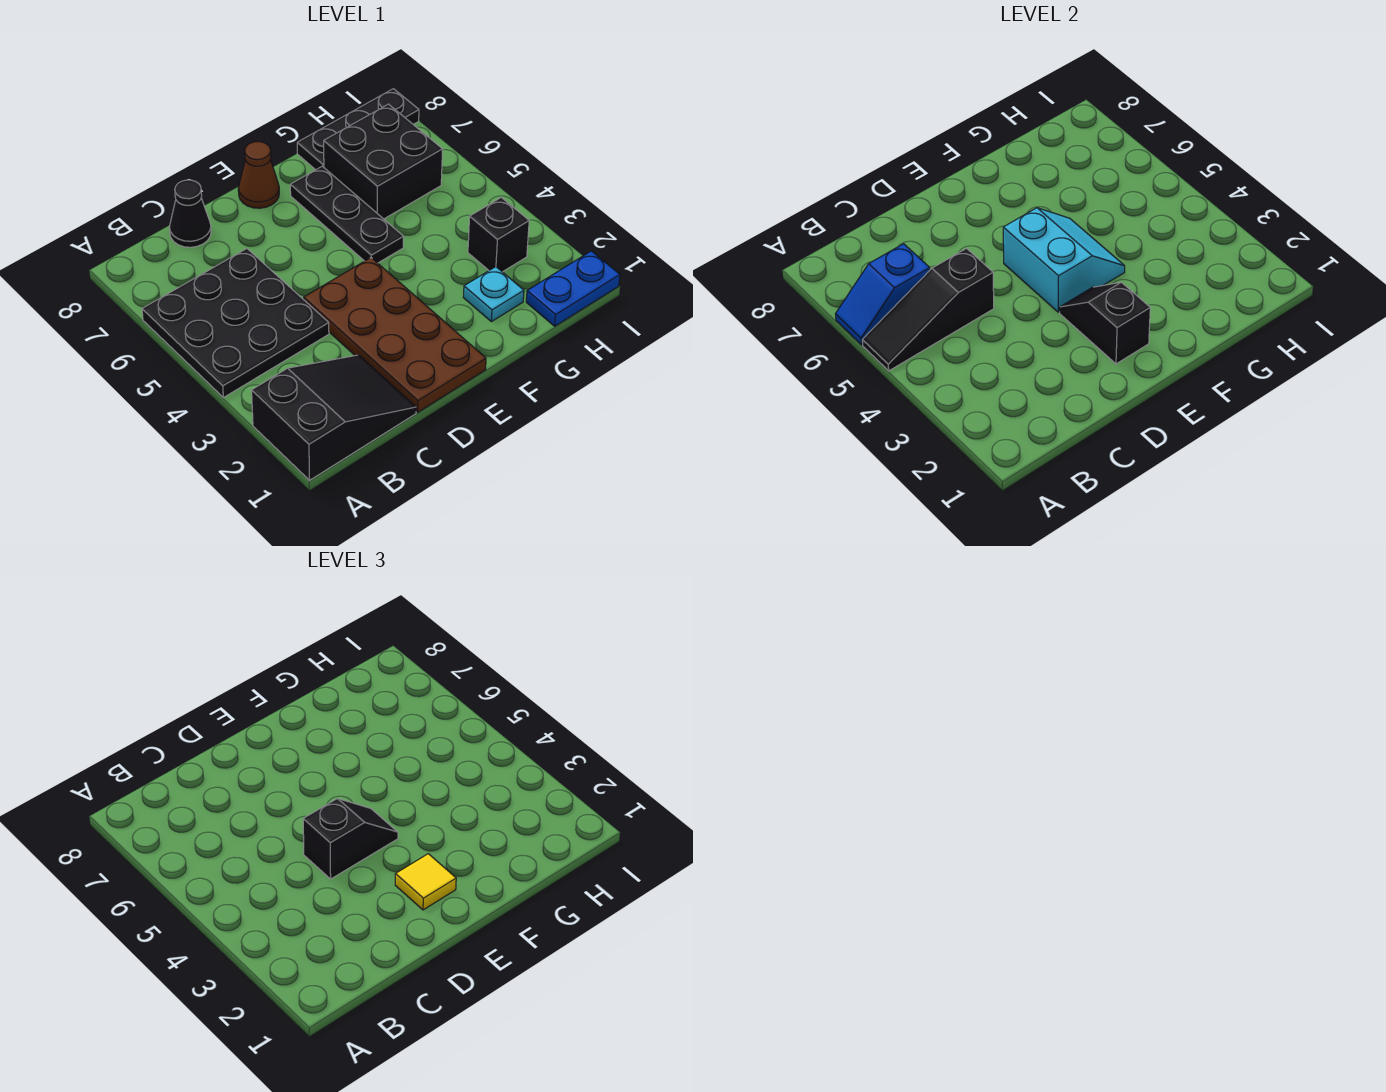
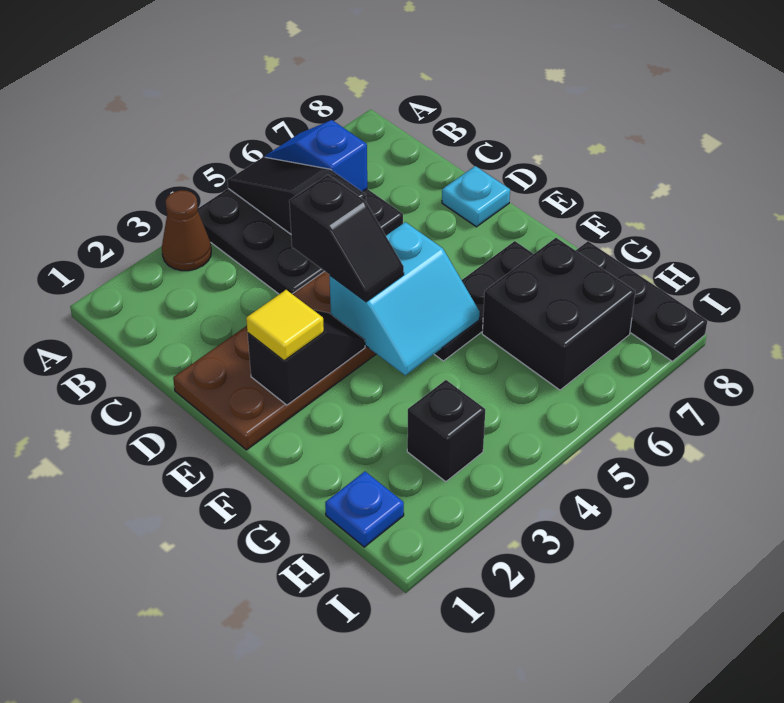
black 2x3 slope [252,355,416,480] -> none
black 1x1 cone [169,180,211,247] -> none
brown 1x1 cone [238,142,279,208] -> brown 1x1 cone moved to [162,190,211,271]
cyan 1x1 plate [463,267,524,322] -> cyan 1x1 plate moved to [442,166,510,227]
blue 1x2 plate [526,251,620,326] -> blue 1x1 plate [325,472,404,547]

